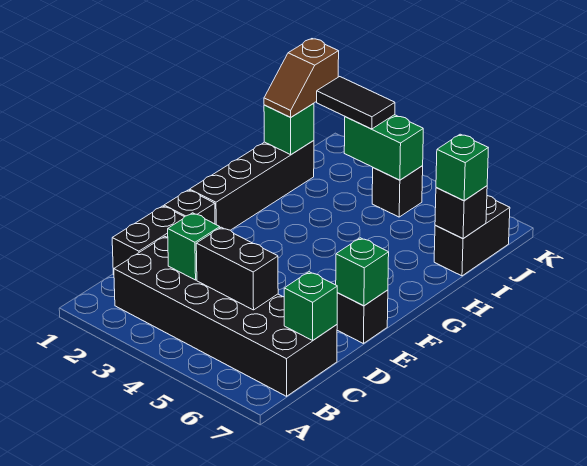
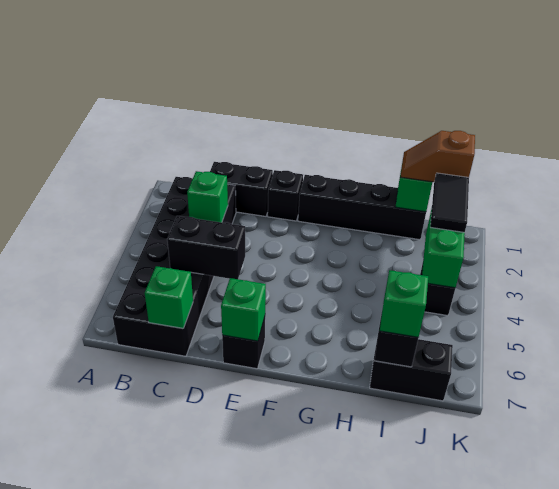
black 1x2 brick [196,227,278,310] -> black 1x2 brick turned to [167,216,245,279]

